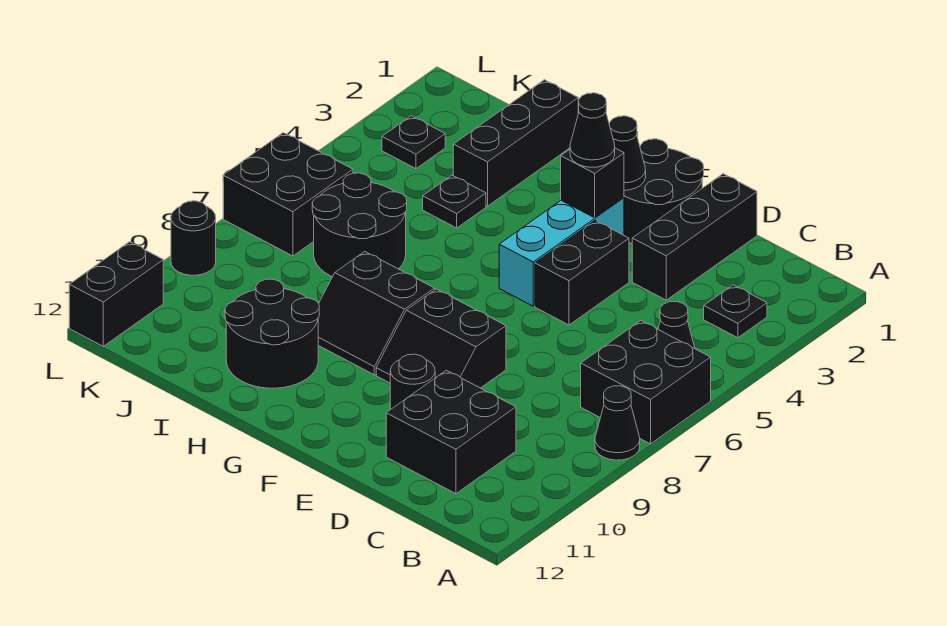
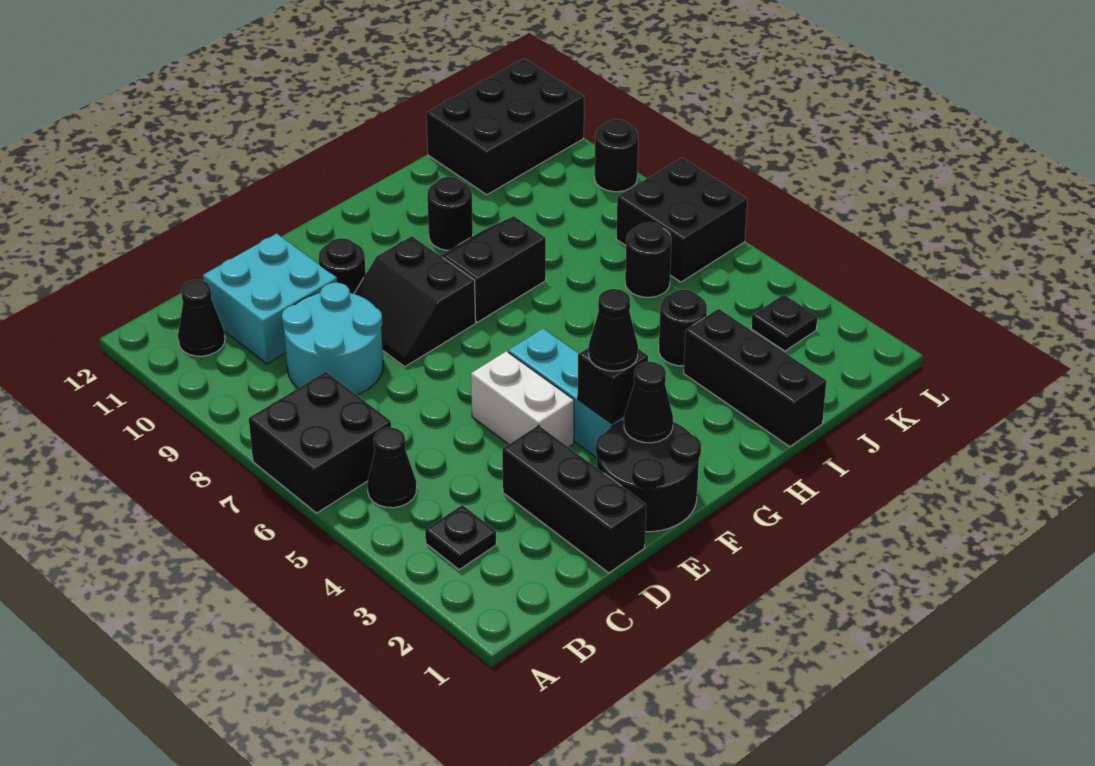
black 1x1 cone [595,386,640,460] -> black 1x1 cone moved to [178,280,225,356]
none -> cyan 2x2 round brick [282,283,383,395]
black 2x2 brick [386,370,516,494] -> cyan 2x2 brick [203,234,337,364]
black 1x2 brick [535,221,629,325] -> white 1x2 brick [471,351,574,447]
black 2x2 slope [376,289,506,388] -> black 2x2 slope turned to [354,236,476,367]
black 2x2 round brick [225,279,319,388] -> black 1x1 round brick [427,177,473,250]
black 1x1 plate [423,175,486,228] -> black 1x1 round brick [659,289,707,366]
black 2x2 round brick [312,173,407,277] -> black 1x1 round brick [625,222,671,297]
black 1x2 brick [69,242,163,346] -> black 2x3 brick [426,58,584,195]

